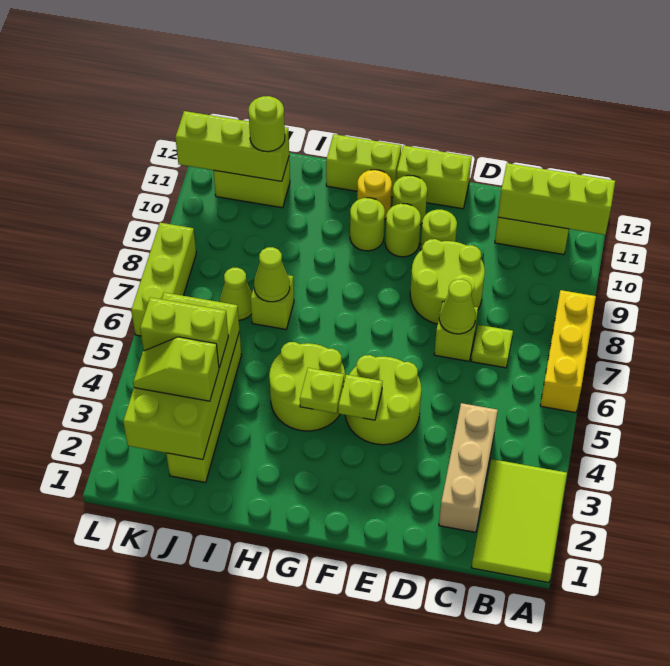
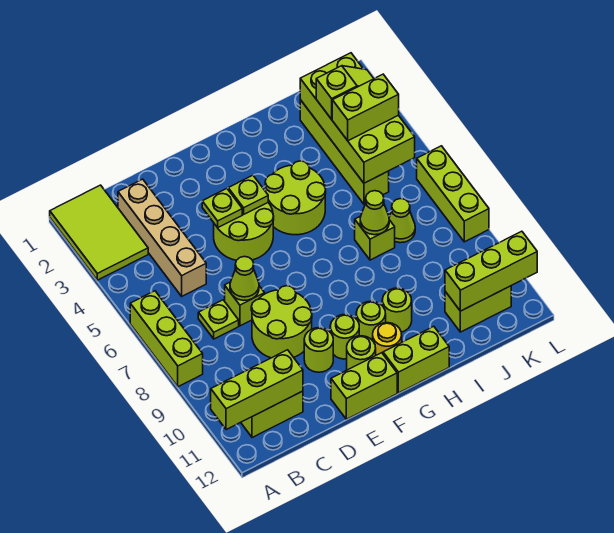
yellow 1x3 brick [540,290,596,413] -> lime 1x3 brick [130,291,203,387]
tan 1x3 brick [439,403,498,532] -> tan 1x4 brick [118,179,206,296]
lime 1x1 plate [300,368,344,413] -> lime 1x1 plate moved to [202,189,242,228]
lime 1x1 round brick [248,96,285,152] -> lime 1x1 round brick moved to [382,288,412,332]

